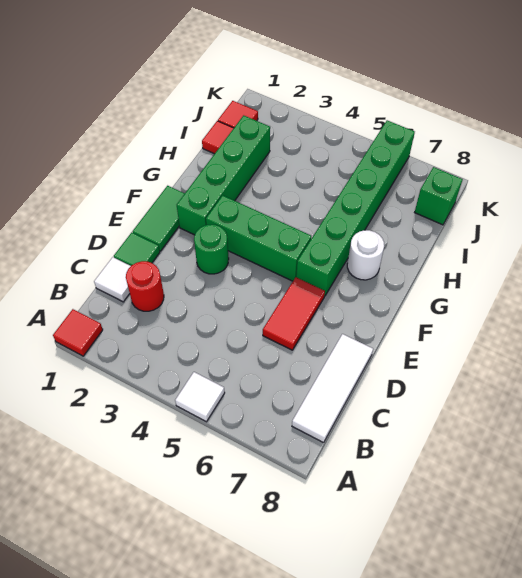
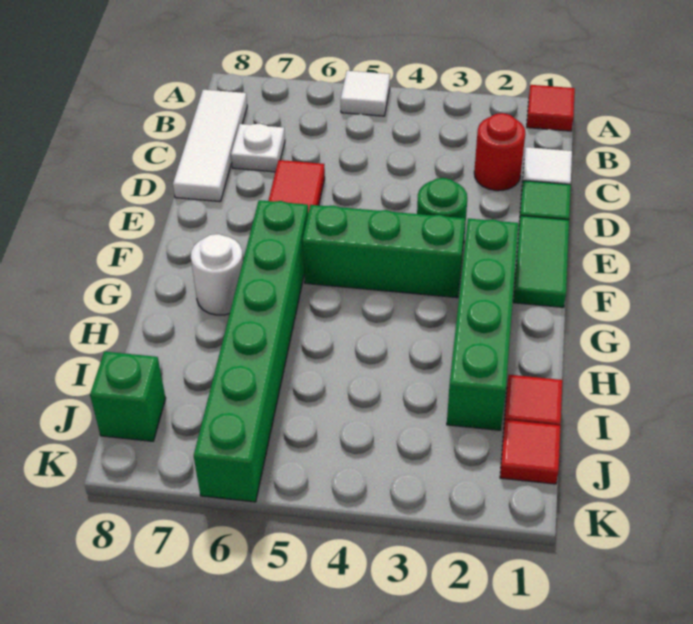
none -> white 1x1 plate [231,124,285,172]

